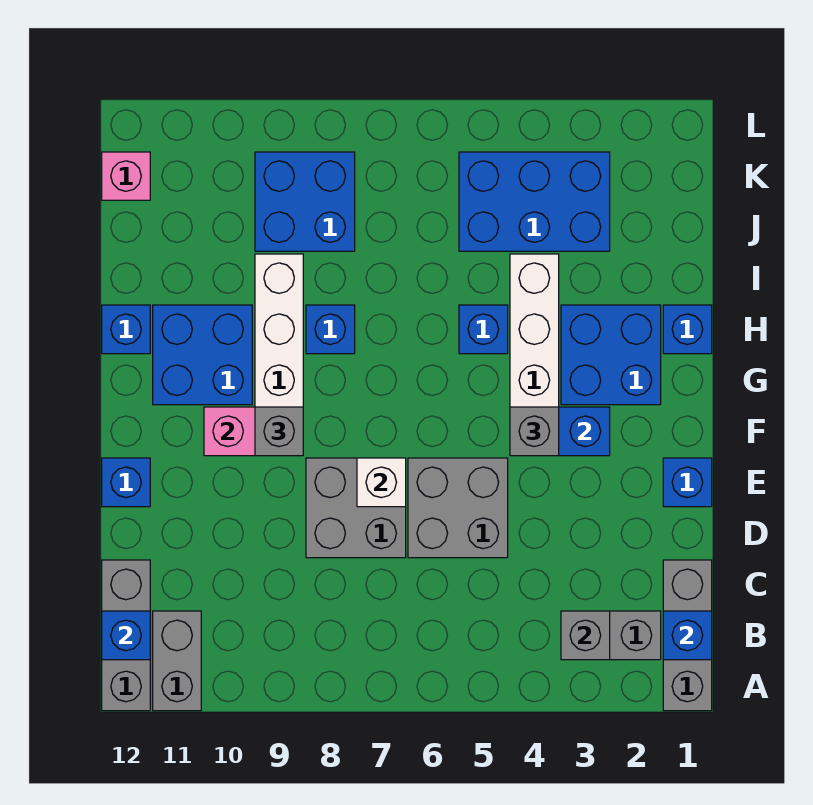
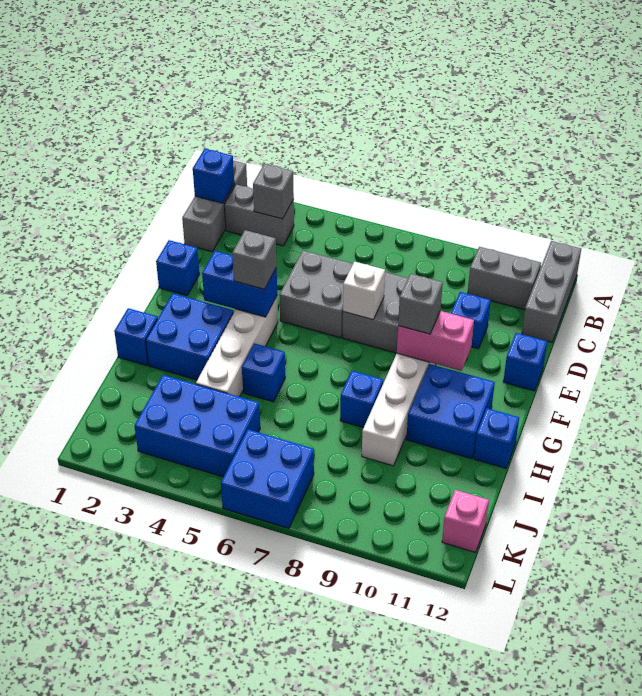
grey 1x2 brick [153,611,201,711] -> grey 1x2 brick turned to [468,247,541,310]
blue 1x1 brick [102,611,150,660] -> blue 1x1 brick moved to [451,292,491,349]
blue 2x2 brick [255,152,355,251] -> blue 2x2 brick moved to [221,430,314,528]

